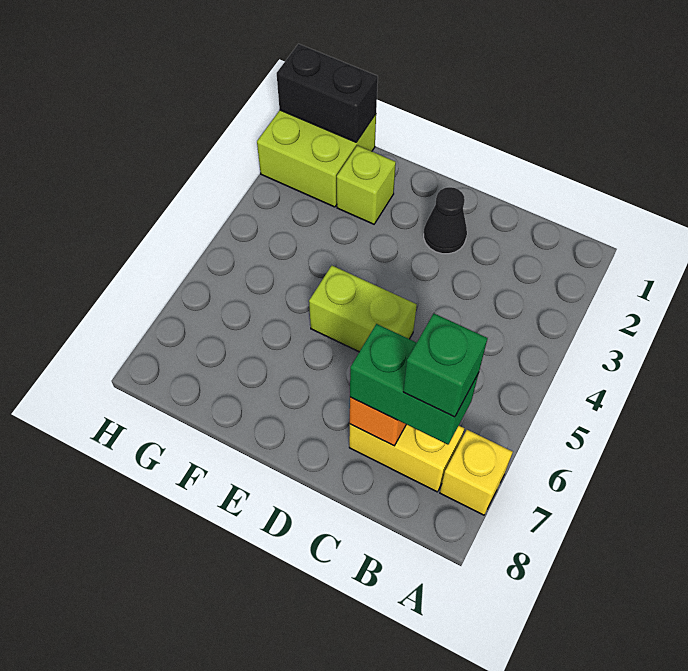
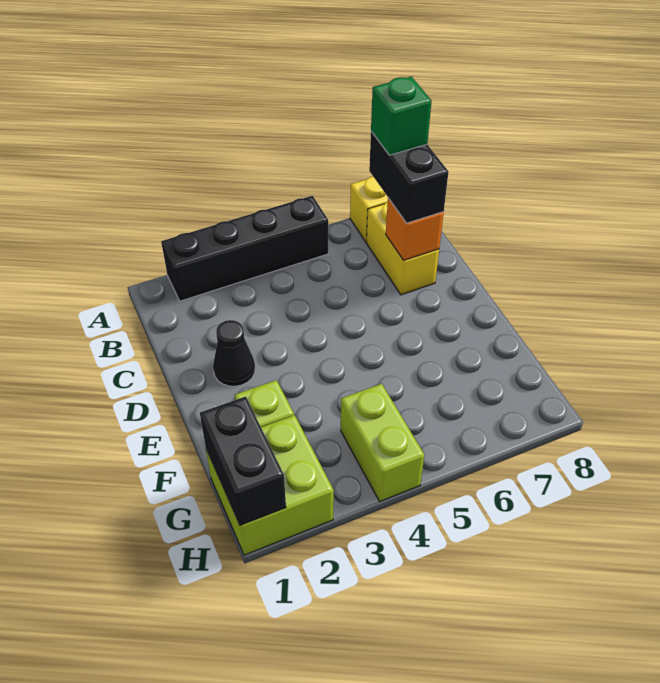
none -> black 1x4 brick [161,196,328,301]
green 1x2 brick [350,324,479,445] -> black 1x2 brick [369,131,448,223]
lime 1x2 brick [309,266,417,352] -> lime 1x2 brick moved to [341,384,424,501]

